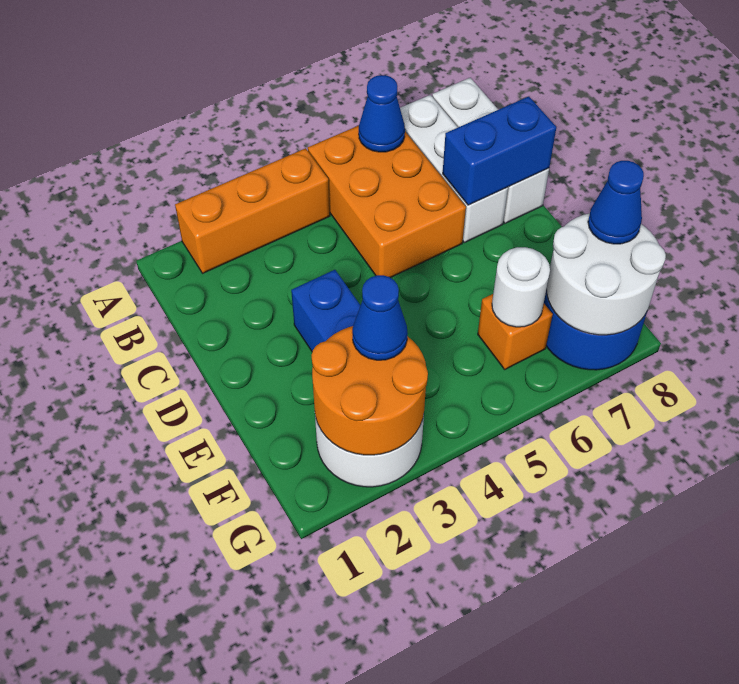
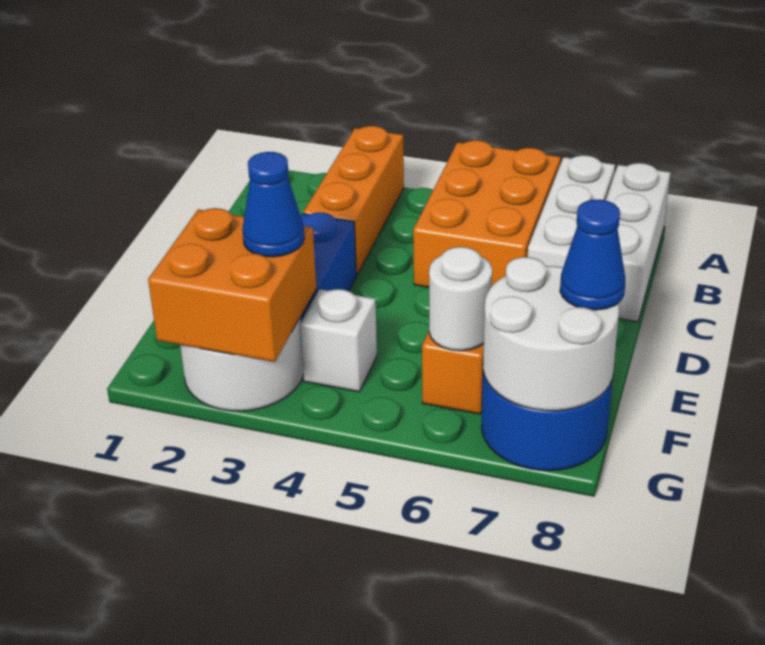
orange 1x3 brick [175,148,330,273] -> orange 1x3 brick turned to [303,126,404,275]
blue 1x1 cone [359,75,405,152] -> none
blue 1x2 brick [443,96,556,205] -> none
orange 2x2 round brick [312,326,428,455] -> orange 2x2 brick [148,208,316,362]
none -> white 1x1 brick [300,289,377,392]

